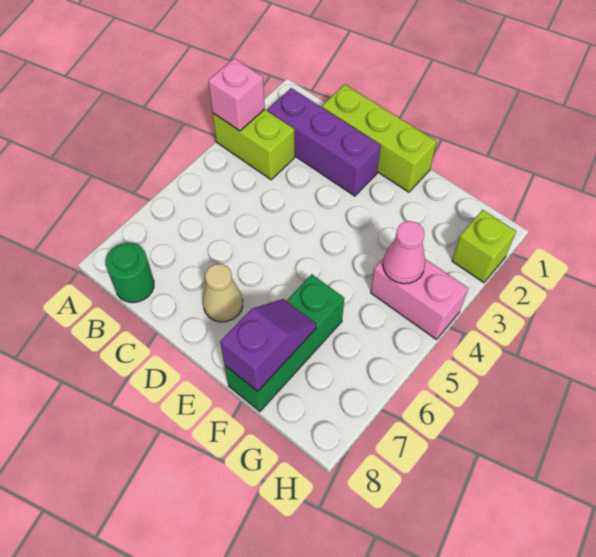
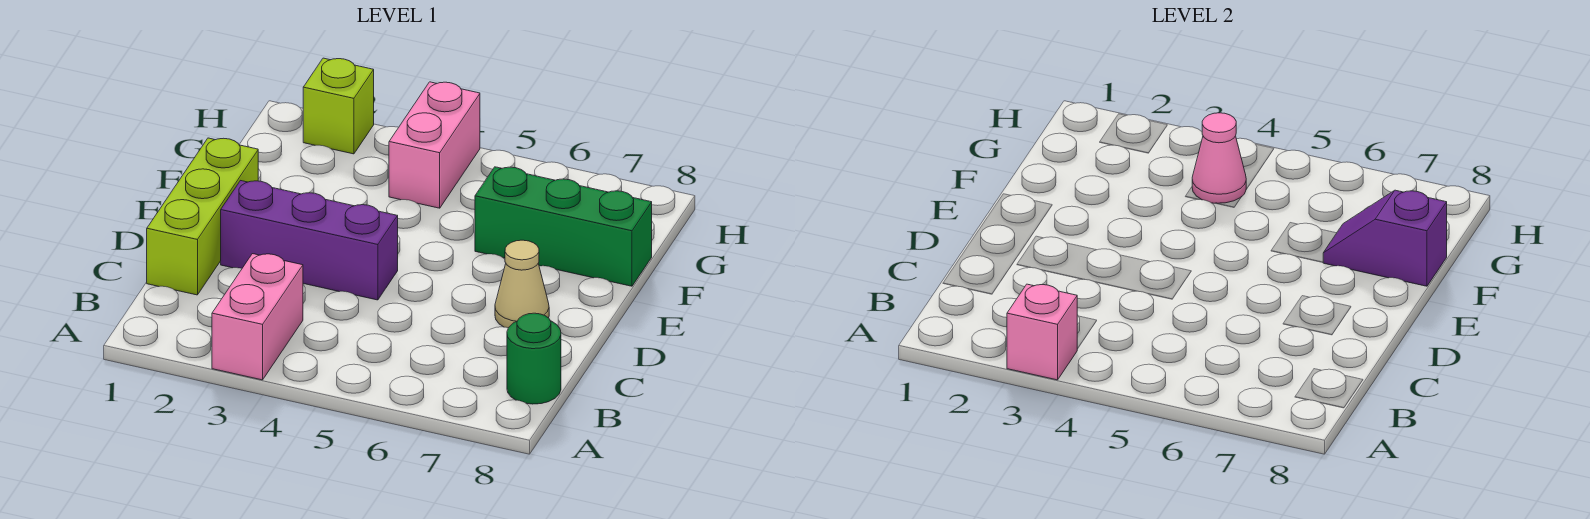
lime 1x2 brick [213,109,295,180] -> pink 1x2 brick [212,254,303,380]
purple 1x3 brick [267,88,381,196] -> purple 1x3 brick turned to [221,181,398,300]

